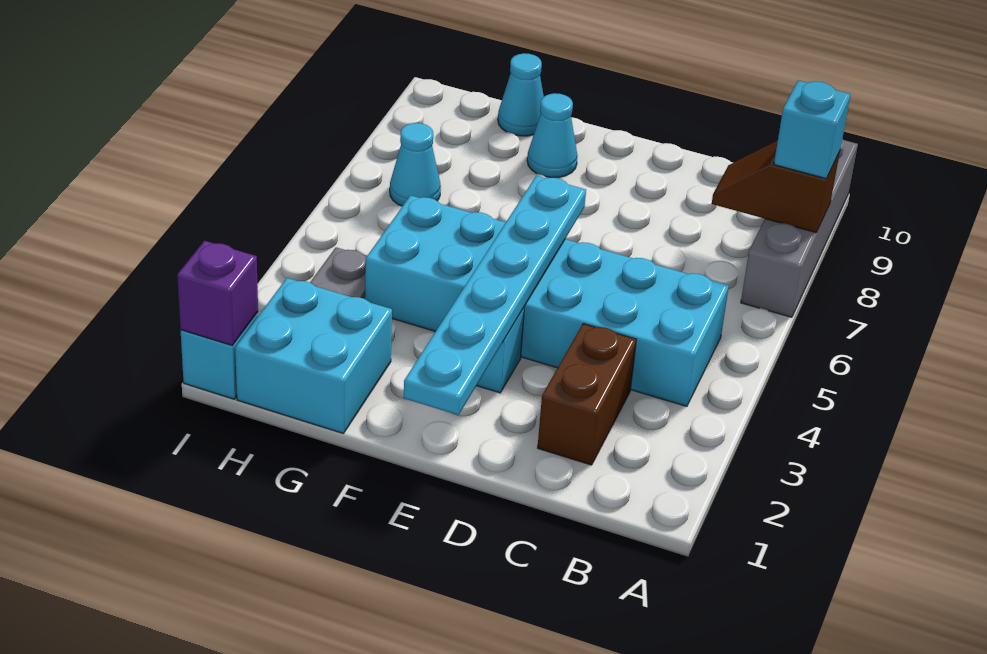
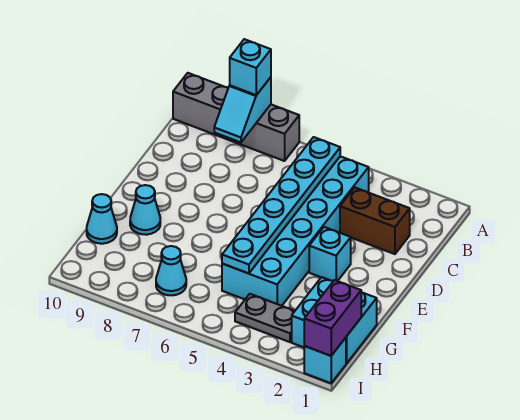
brown 1x2 slope [712,141,840,233] -> cyan 1x2 slope [214,77,271,142]
cyan 1x6 plate [404,176,586,415] -> cyan 1x6 plate turned to [222,137,340,273]
purple 1x1 brick [177,241,258,346] -> purple 1x2 brick [304,280,361,356]

